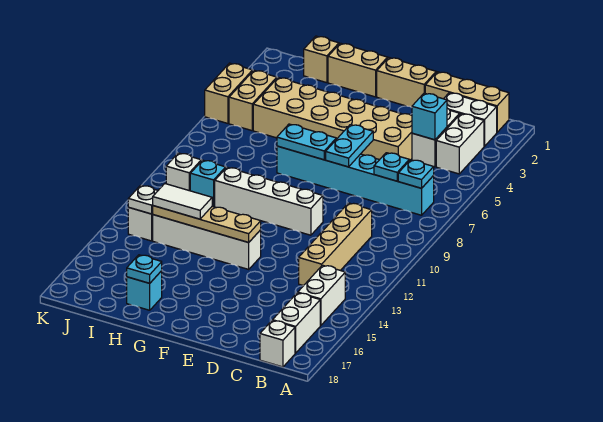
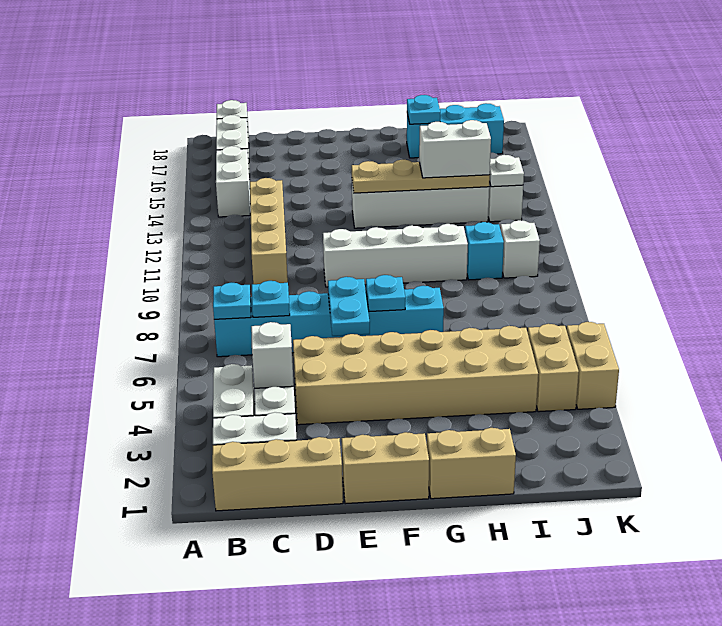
cyan 1x1 brick [412,93,447,140] -> white 1x1 brick [251,322,294,388]
cyan 1x2 plate [277,124,336,160] -> cyan 1x1 plate [366,275,405,312]
white 1x2 tile [153,184,212,219] -> white 1x2 brick [419,120,491,178]
cyan 1x1 brick [127,271,162,310] -> cyan 1x3 brick [407,103,504,158]
tan 1x1 brick [304,36,339,83] -> none

